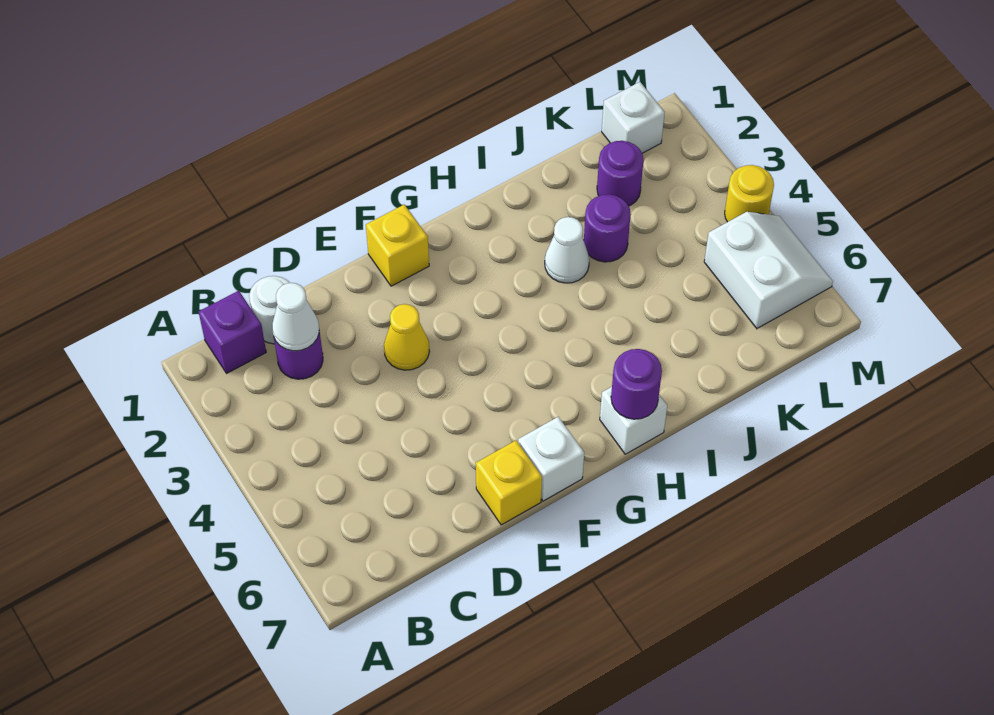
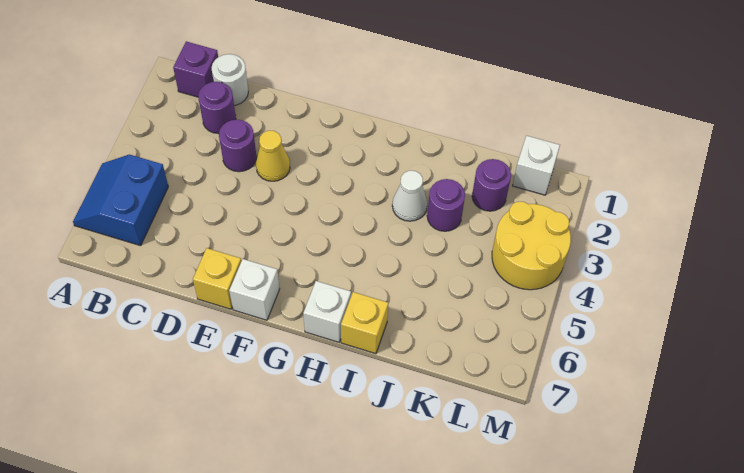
none -> blue 2x2 slope [73,154,168,246]
white 1x1 cone [272,283,319,351] -> none
yellow 1x1 brick [366,204,429,286] -> yellow 1x1 brick moved to [341,292,388,354]
purple 1x1 round brick [611,349,662,419] -> purple 1x1 round brick moved to [219,120,257,172]
white 2x2 slope [704,212,833,328] -> none
yellow 1x1 round brick [725,165,774,222] -> yellow 2x2 round brick [492,202,571,290]

